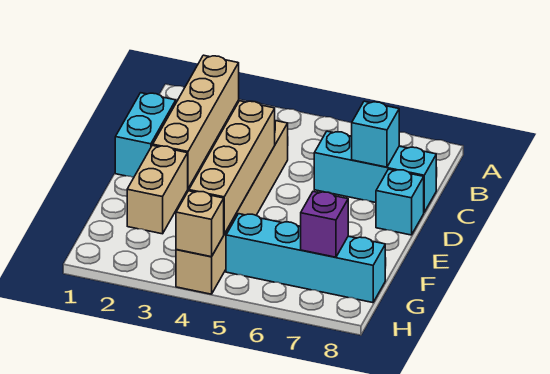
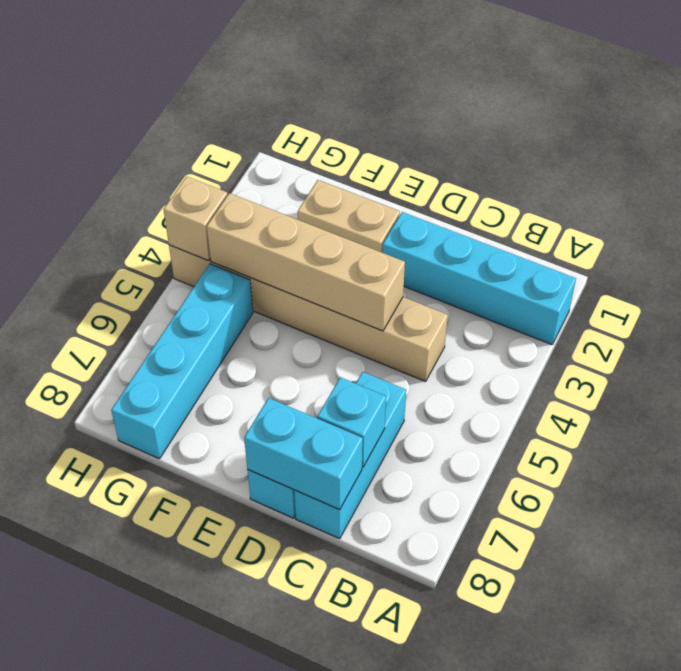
tan 1x4 brick [153,55,239,188] -> cyan 1x4 brick [383,212,576,345]
cyan 1x2 brick [115,93,176,178] -> cyan 1x2 brick moved to [244,398,363,510]
purple 1x1 brick [301,192,348,257] -> none

